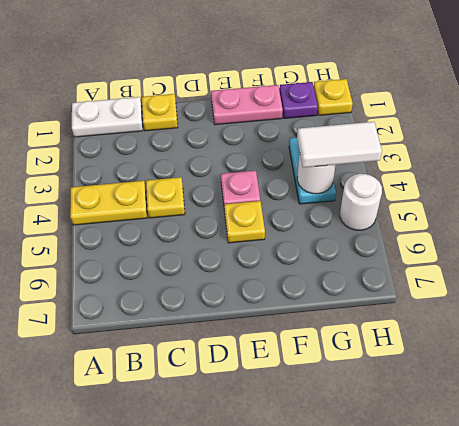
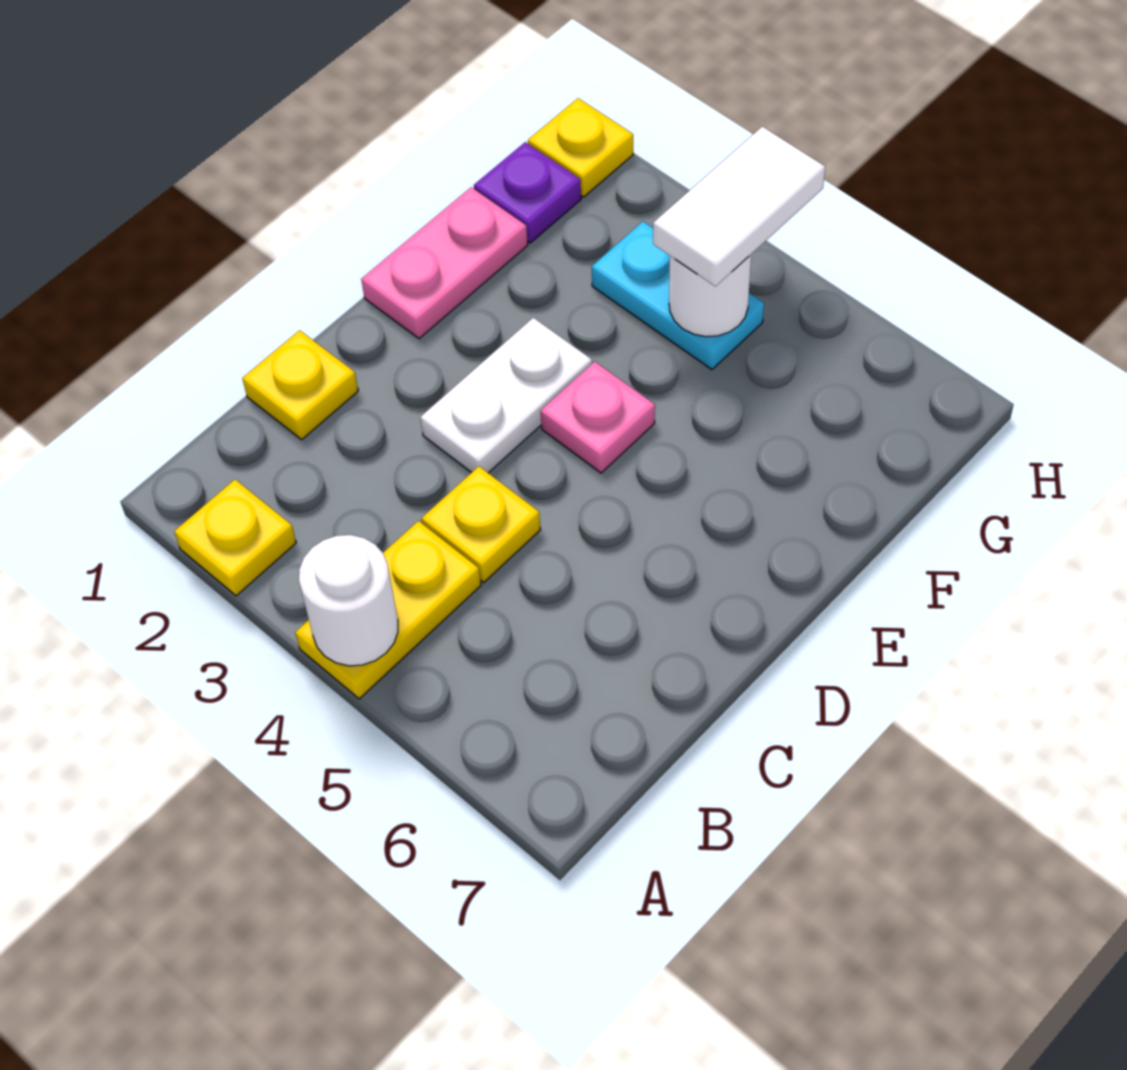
white 1x2 plate [72,97,143,137] -> white 1x2 plate moved to [420,318,592,473]
yellow 1x1 plate [224,201,265,243] -> yellow 1x1 plate moved to [174,479,296,596]
white 1x1 round brick [340,174,382,230] -> white 1x1 round brick moved to [299,535,398,666]

